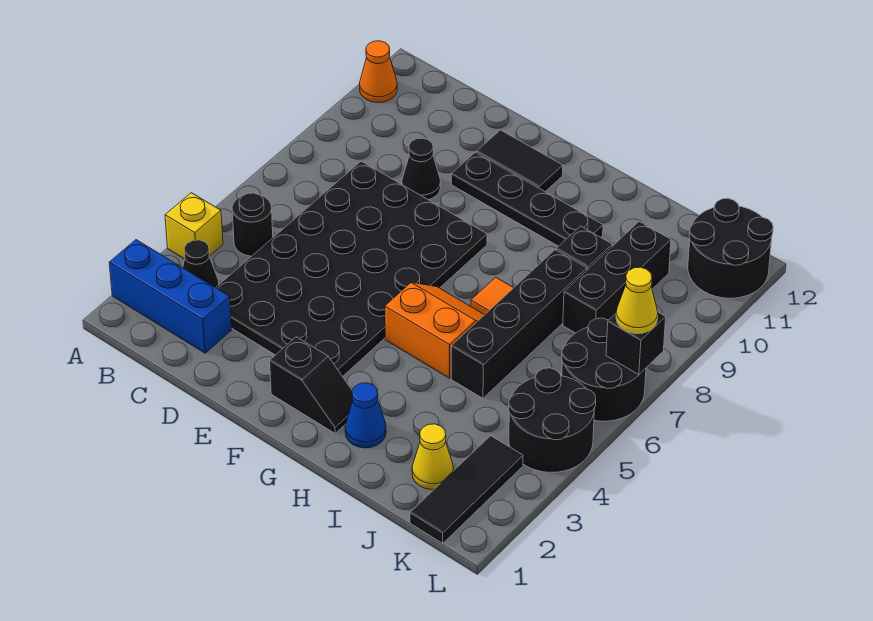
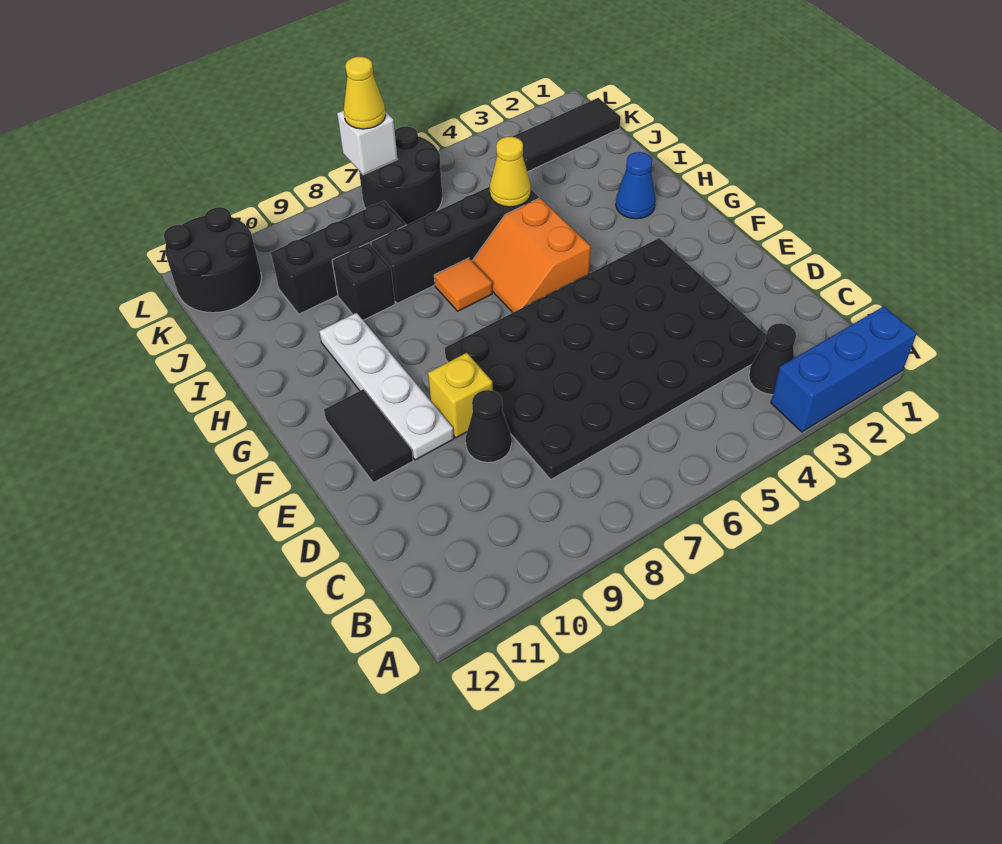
blue 1x3 brick [109,240,232,353] -> blue 1x3 brick turned to [771,306,917,432]
yellow 1x1 brick [165,193,223,259] -> yellow 1x1 brick moved to [428,353,493,438]
orange 1x1 cone [360,41,397,103] -> none
black 1x1 round brick [232,193,273,256] -> none
black 1x4 plate [451,152,603,246] -> white 1x4 plate [319,313,454,460]
black 1x2 slope [270,337,353,433] -> none
yellow 1x1 cone [412,424,454,489] -> yellow 1x1 cone moved to [490,137,531,207]
black 2x2 round brick [508,368,596,472] -> none
black 1x1 brick [606,312,666,375] -> white 1x1 brick [337,110,397,175]

